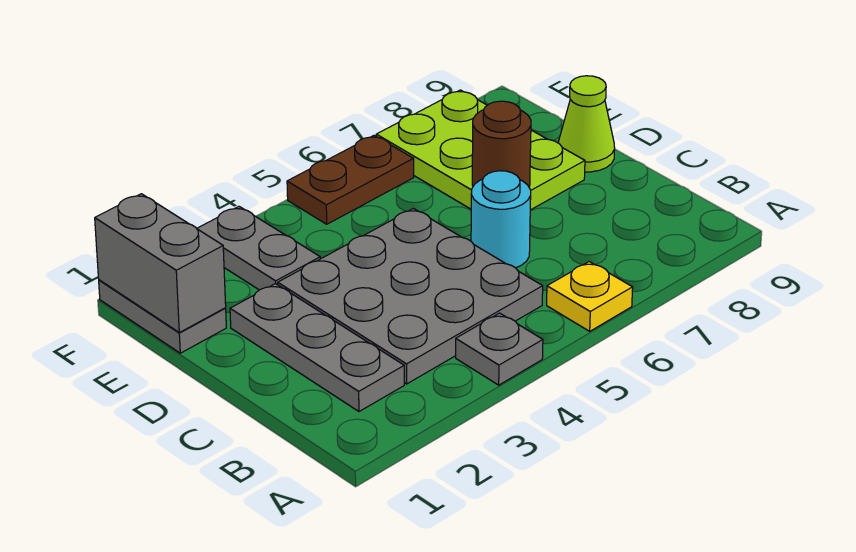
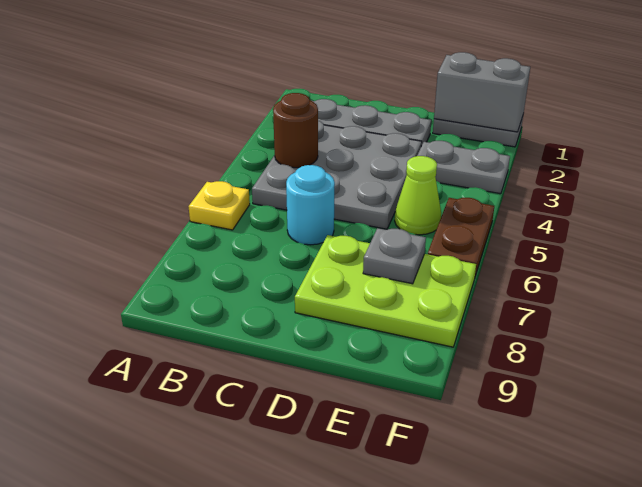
grey 1x1 plate [456,313,543,385] -> grey 1x1 plate moved to [363,228,426,284]
brown 1x1 round brick [472,101,531,187] -> brown 1x1 round brick moved to [273,93,318,168]
lime 1x1 cone [558,76,615,172] -> lime 1x1 cone moved to [395,156,441,235]

